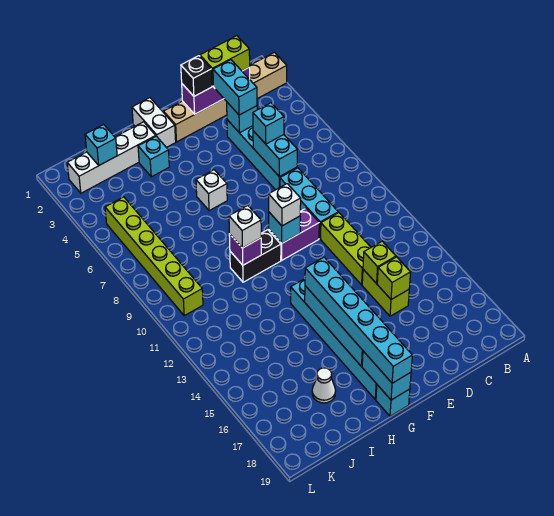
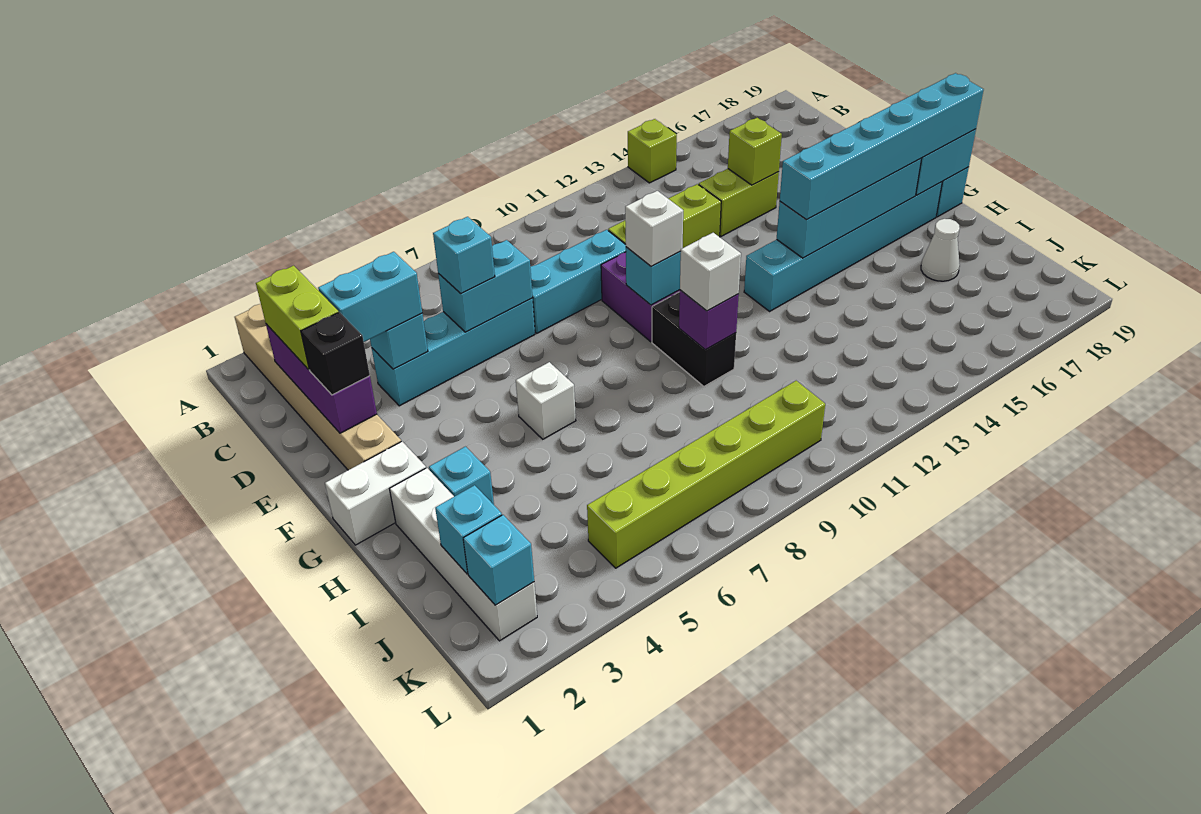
lime 1x1 brick [363,241,396,284] -> lime 1x1 brick moved to [628,119,677,183]
none -> cyan 1x1 brick [463,515,534,605]

